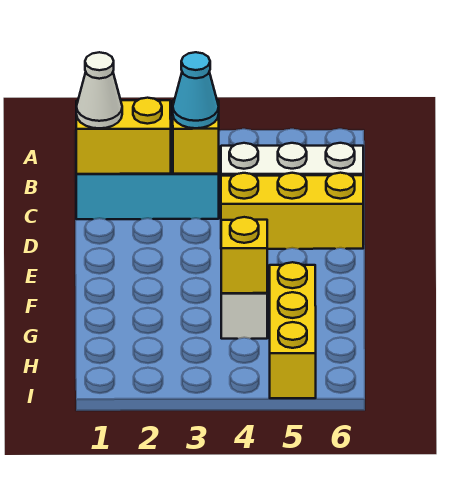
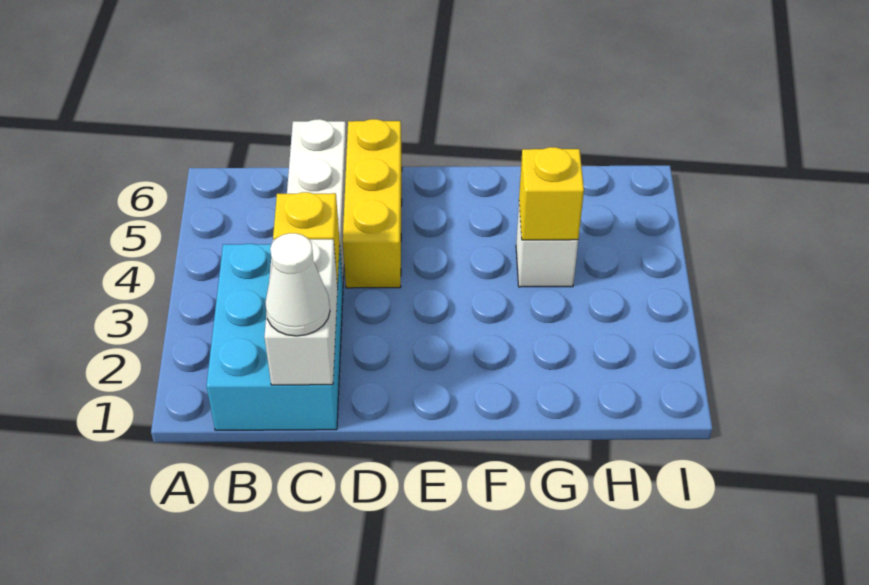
yellow 1x2 brick [76,98,171,174] -> white 1x2 brick [264,239,338,385]
cyan 1x1 cone [173,52,219,128] -> none
yellow 1x3 brick [269,262,316,398] -> none

